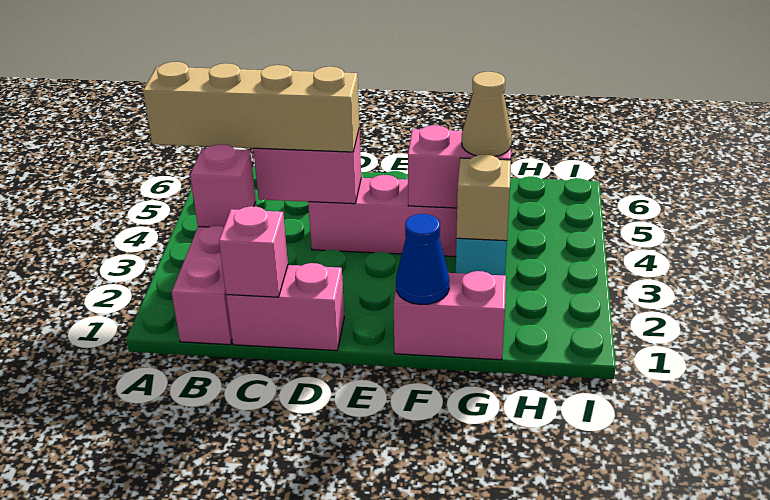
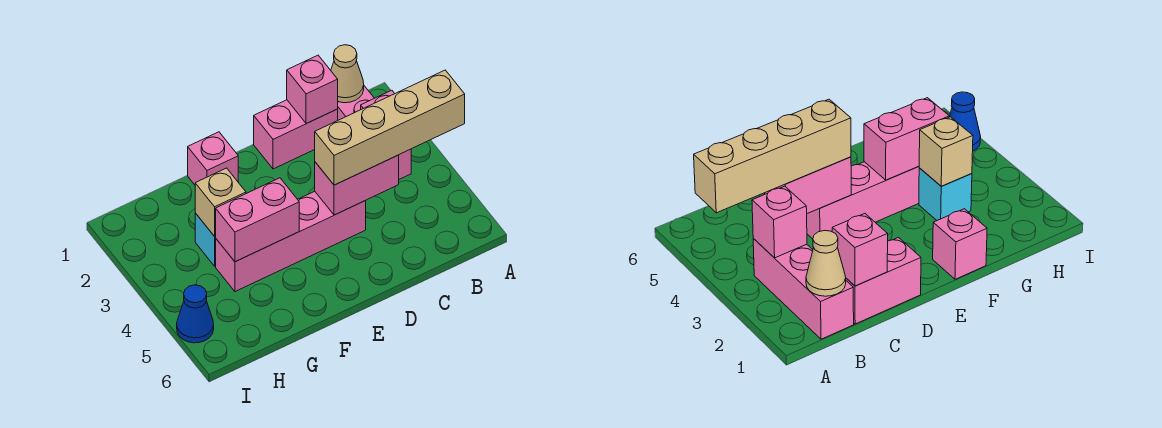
pink 1x2 brick [394,271,506,360] -> pink 1x1 brick [188,132,238,185]
blue 1x1 cone [396,214,449,304] -> blue 1x1 cone moved to [177,285,214,343]
tan 1x1 cone [462,72,512,156] -> tan 1x1 cone moved to [331,45,364,103]

